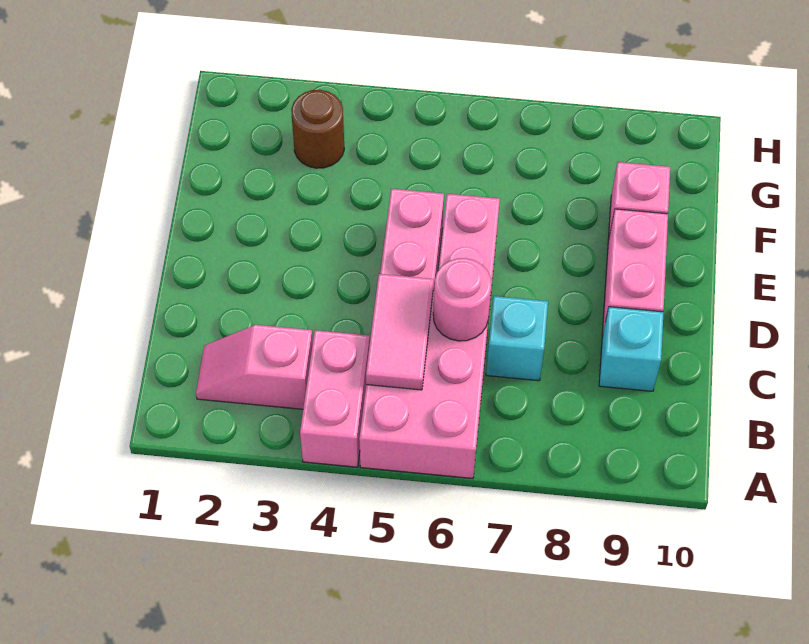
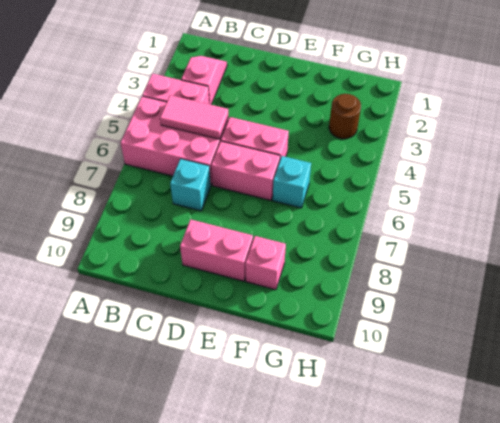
pink 1x1 round brick [433,258,491,341] -> none
cyan 1x1 brick [599,307,663,391] -> cyan 1x1 brick moved to [273,156,311,208]

